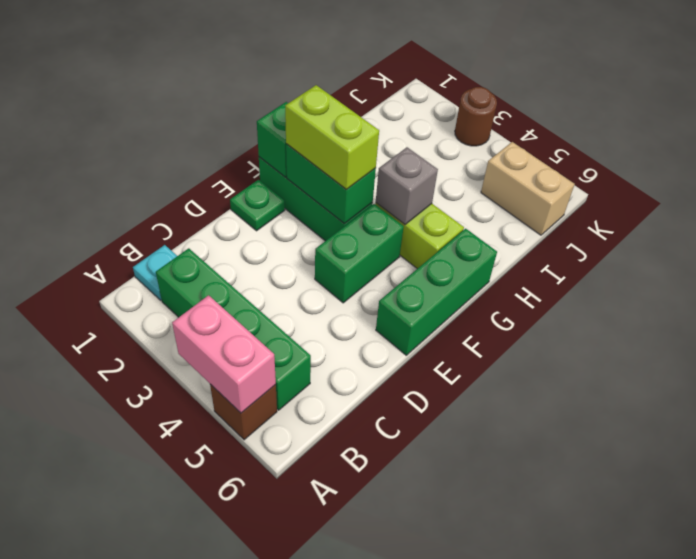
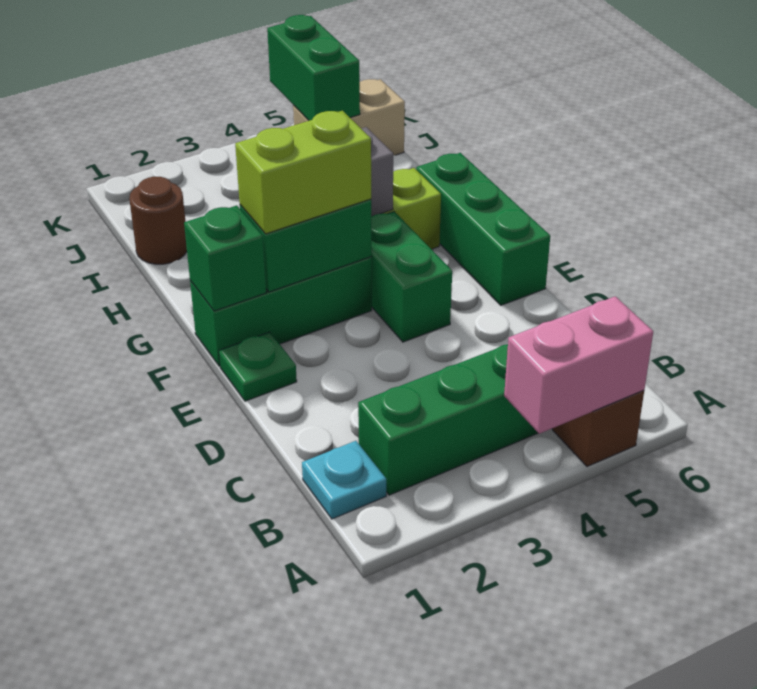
none -> green 1x2 brick [267,15,360,121]
brown 1x1 round brick [455,87,497,146] -> brown 1x1 round brick moved to [129,177,187,264]

